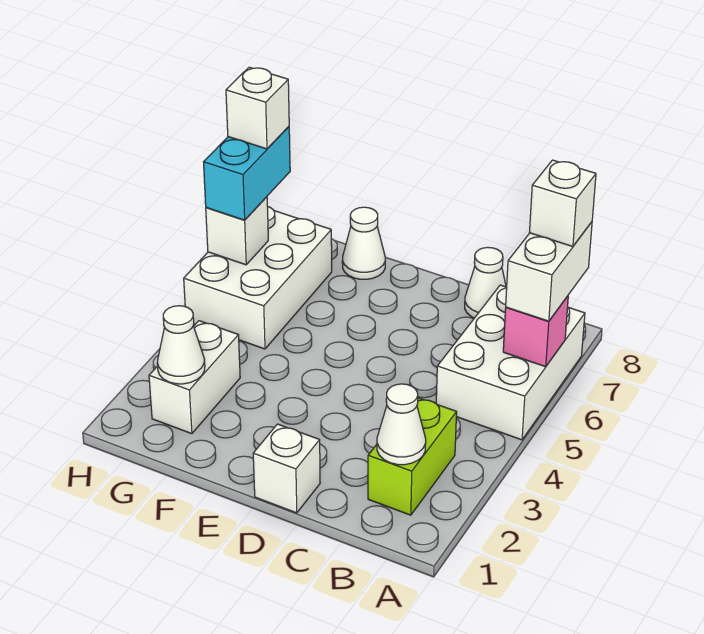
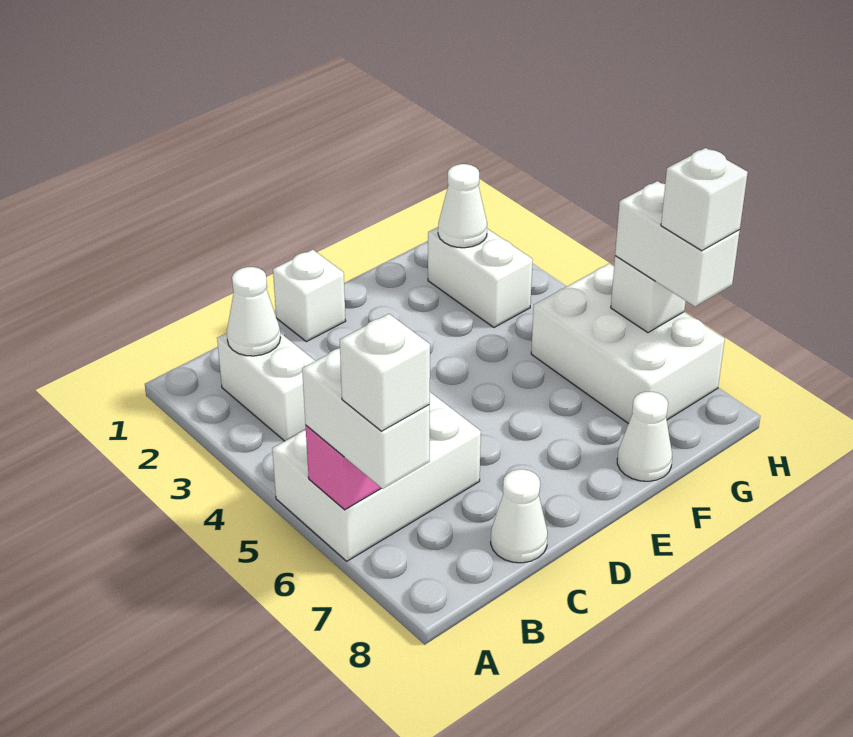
white 2x3 brick [436,285,585,440] -> white 2x3 brick turned to [272,392,481,561]
lime 1x2 brick [368,398,457,515] -> white 1x2 brick [217,333,315,441]
cyan 1x2 brick [204,127,290,220] -> white 1x2 brick [615,181,740,306]

